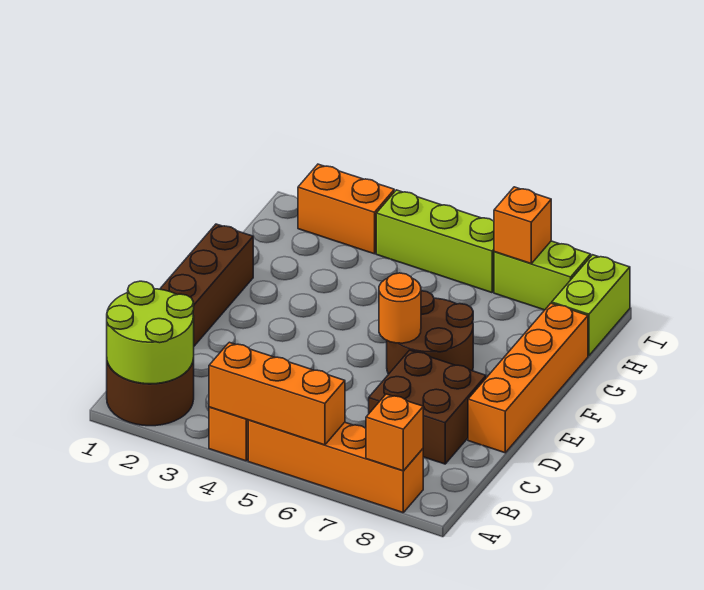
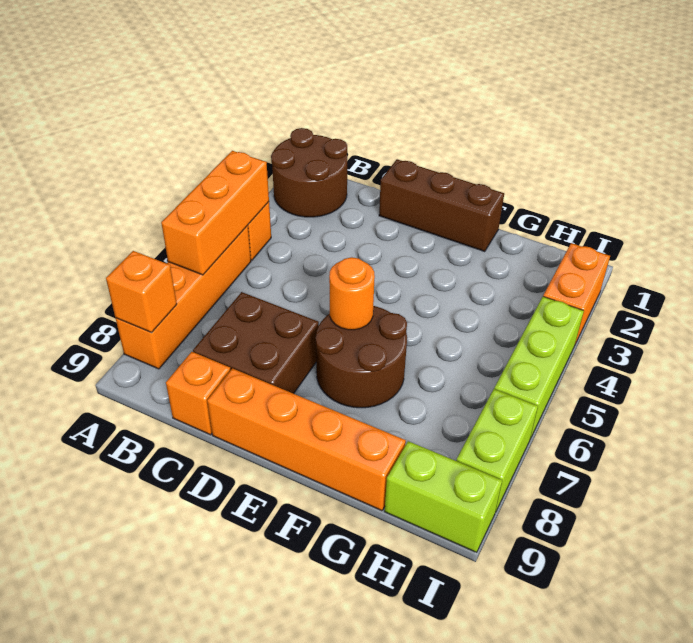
lime 2x2 round brick [107,281,194,384] -> none
orange 1x1 brick [494,187,551,263] -> orange 1x1 brick moved to [166,352,231,435]

